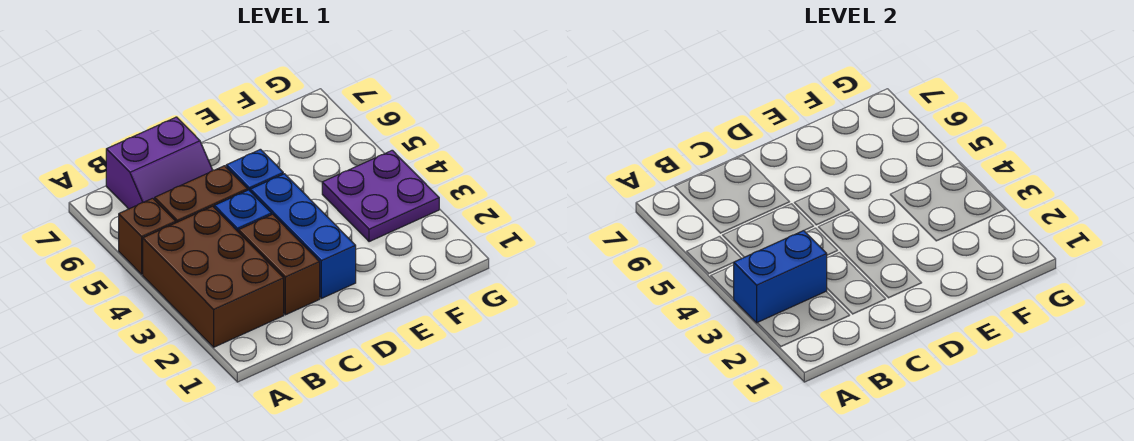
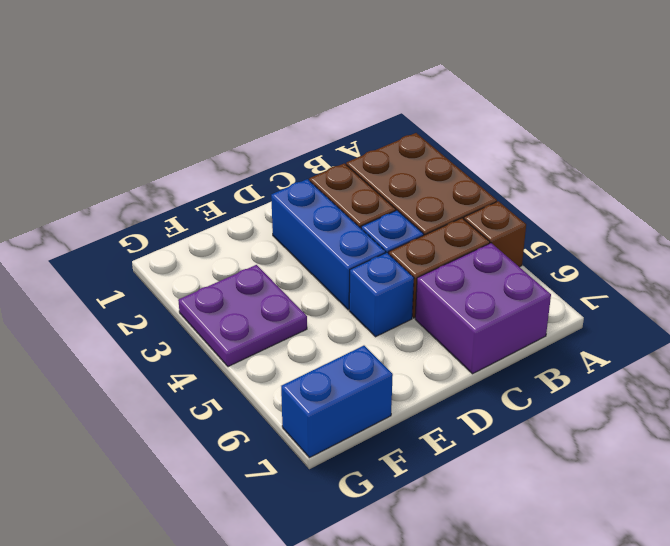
blue 1x2 brick [734,231,827,323] -> blue 1x2 brick moved to [281,345,393,458]
purple 2x2 slope [106,117,213,209] -> purple 2x2 brick [415,243,551,374]

